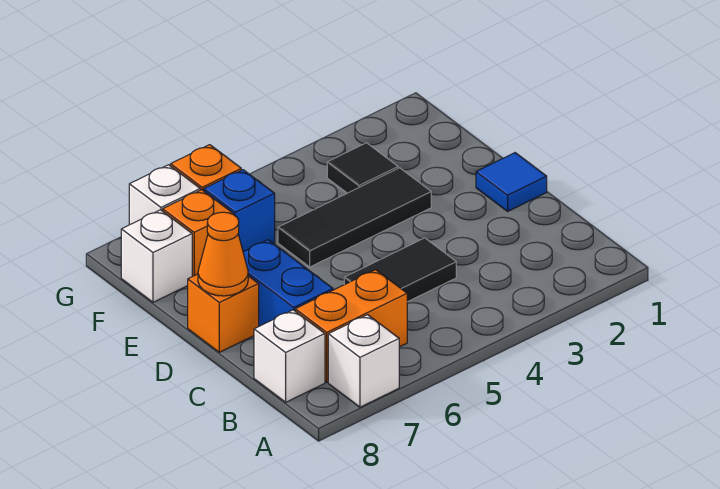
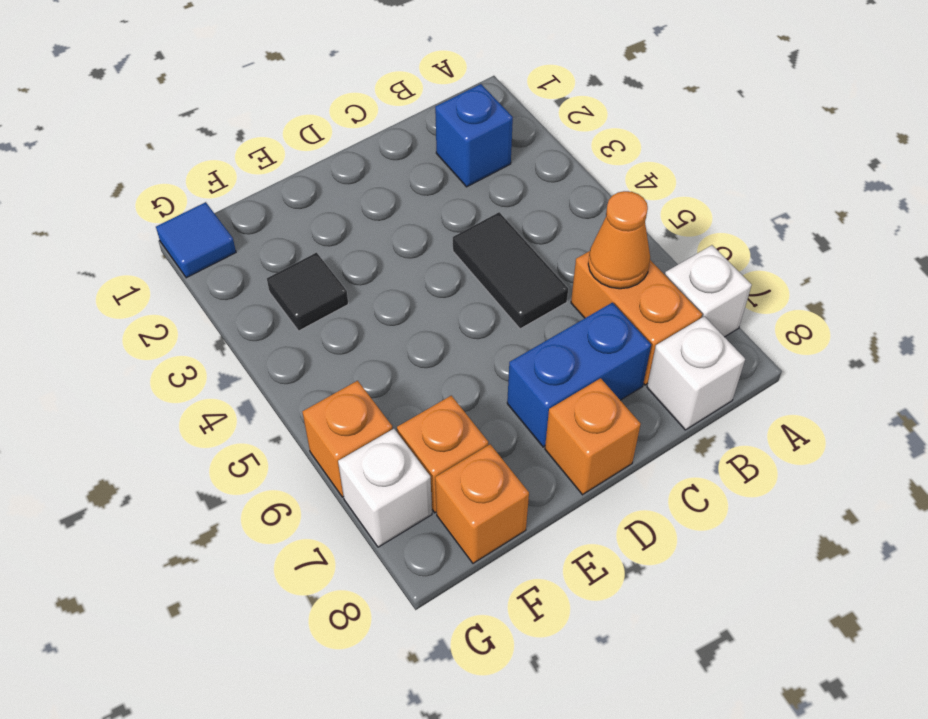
blue 1x1 tile [476,153,547,211] -> blue 1x1 tile moved to [156,202,236,278]
orange 1x1 cone [198,212,248,296] -> orange 1x1 cone moved to [588,191,650,289]
black 1x3 tile [278,168,431,267] -> none
blue 1x1 brick [204,170,275,252] -> blue 1x1 brick moved to [435,84,513,187]
white 1x1 brick [121,210,192,302] -> orange 1x1 brick [435,444,529,563]

